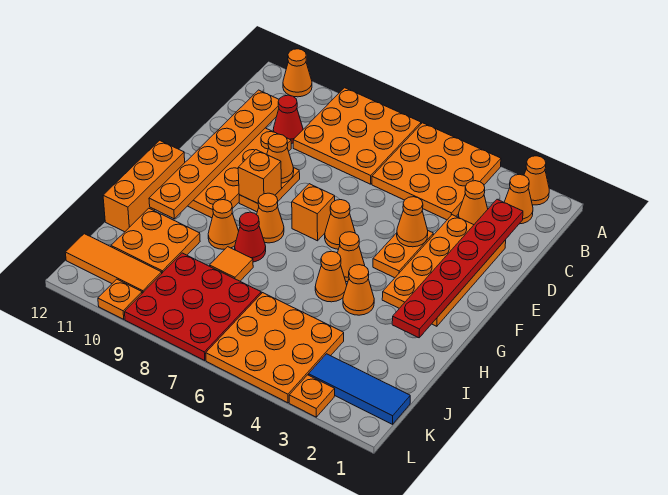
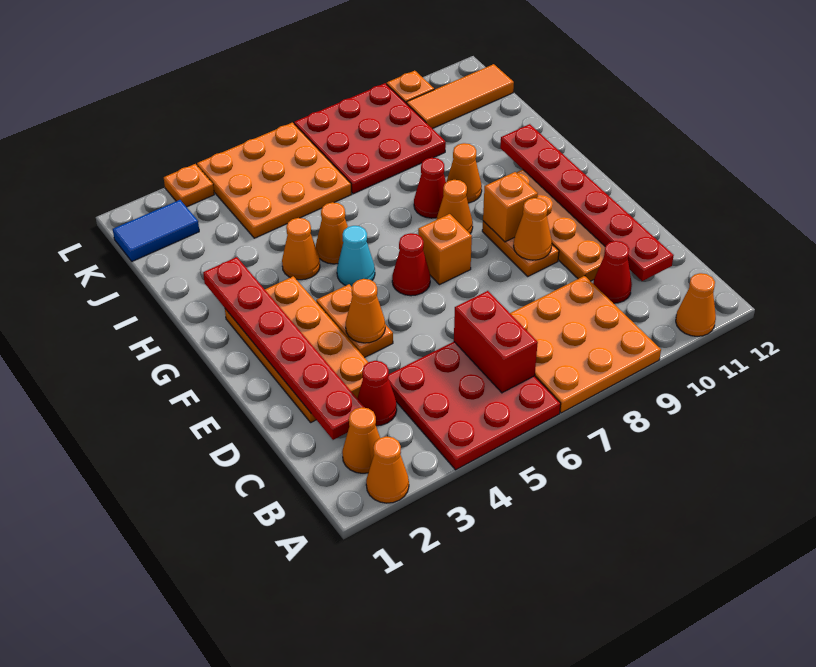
orange 3x3 plate [372,123,501,220] -> red 3x3 plate [388,342,561,470]
none -> red 1x2 brick [454,291,538,393]
orange 1x1 cone [458,181,488,225] -> red 1x1 cone [357,361,397,426]
orange 1x6 plate [149,90,279,219] -> red 1x6 plate [500,124,674,281]
orange 1x1 cone [325,200,355,249] -> red 1x1 cone [392,233,430,296]
orange 1x1 cone [338,232,365,282] -> cyan 1x1 cone [337,226,375,287]
orange 1x3 brick [103,140,185,232] -> none
orange 1x1 tile [210,247,253,281] -> none
orange 2x2 plate [111,208,200,273] -> none
blue 1x3 tile [309,354,410,424] -> blue 1x2 tile [113,200,199,261]

